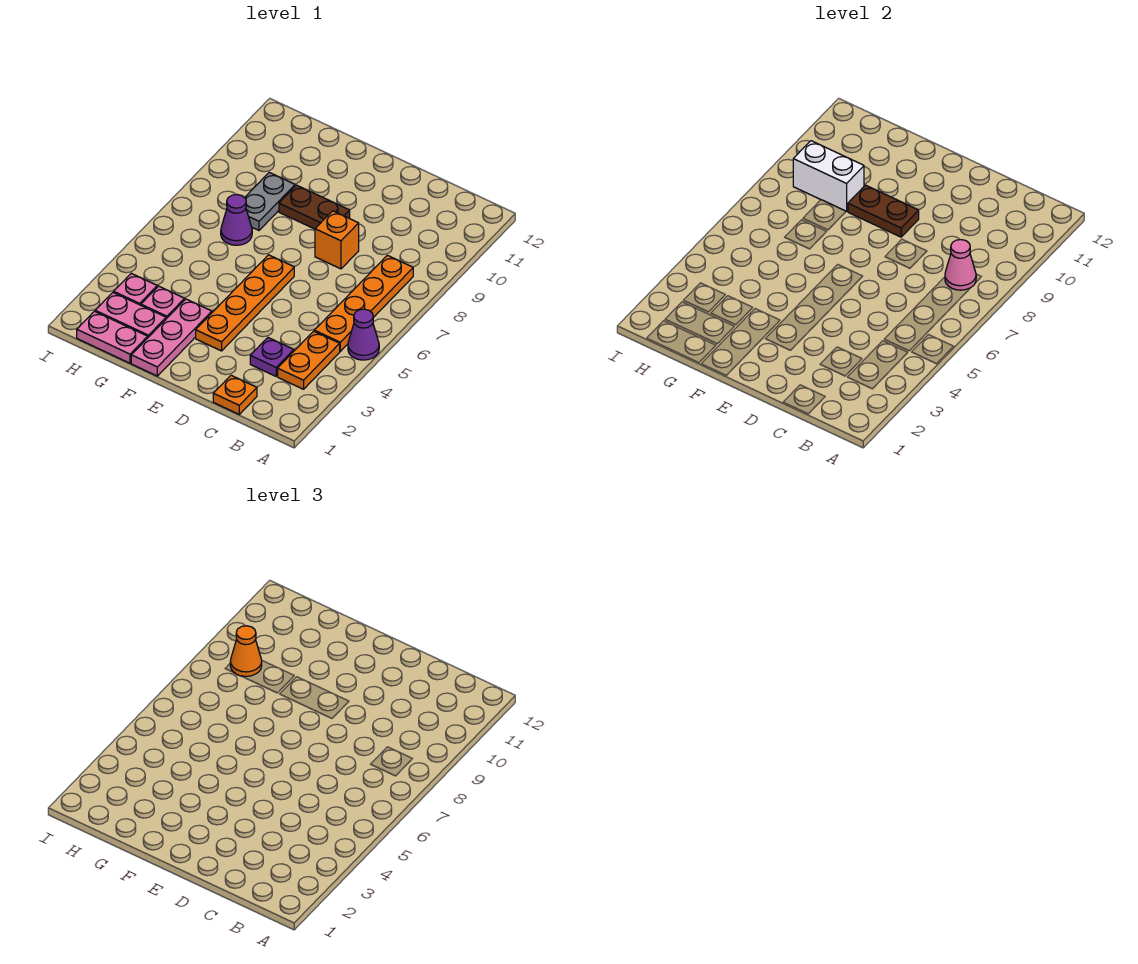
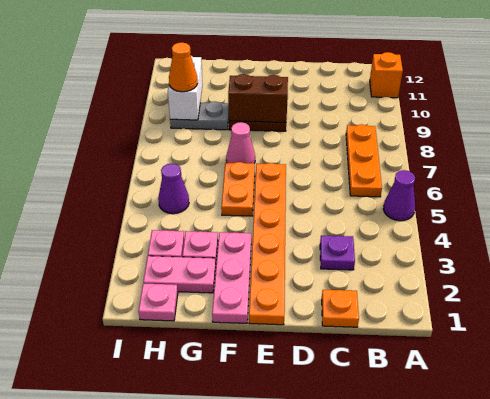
orange 1x2 plate [278,331,340,389] -> orange 1x2 plate moved to [221,162,255,216]
orange 1x4 plate [314,255,413,351] -> orange 1x3 plate [346,124,382,197]
pink 1x1 cone [945,240,976,290] -> pink 1x1 cone moved to [226,122,255,163]
orange 1x1 brick [315,211,359,269] -> orange 1x1 brick moved to [370,52,403,98]
orange 1x4 plate [196,255,294,351] -> orange 1x6 plate [249,163,286,325]
brown 1x2 plate [848,185,919,237] -> brown 1x2 brick [228,74,288,122]
pink 1x2 plate [77,311,148,363] -> pink 1x1 plate [138,283,178,321]
purple 1x1 cone [221,195,252,245] -> purple 1x1 cone moved to [158,164,189,214]
grey 1x2 plate [245,172,295,230] -> grey 1x2 plate turned to [170,101,229,130]
white 1x2 brick [793,141,864,212] -> white 1x2 brick turned to [168,56,203,120]

